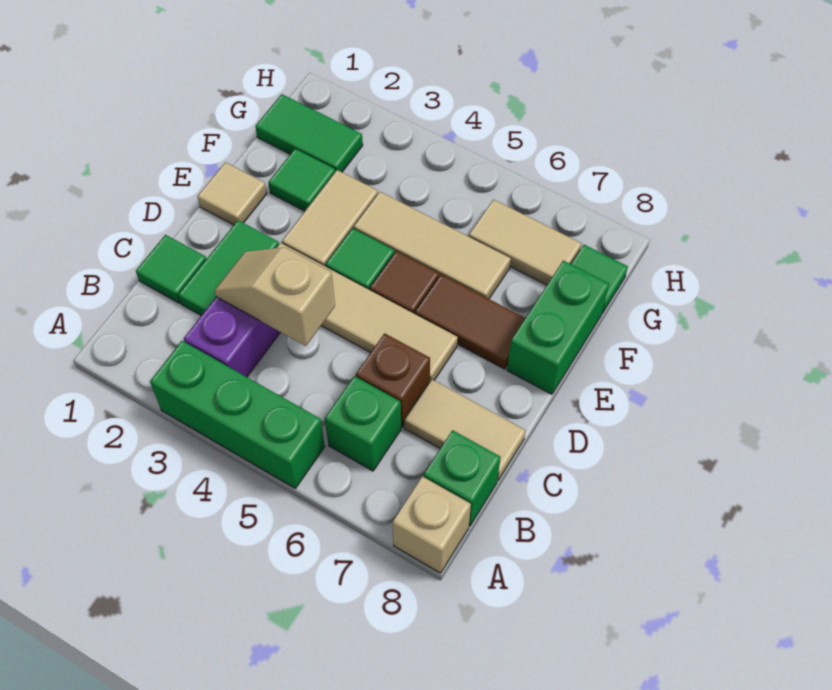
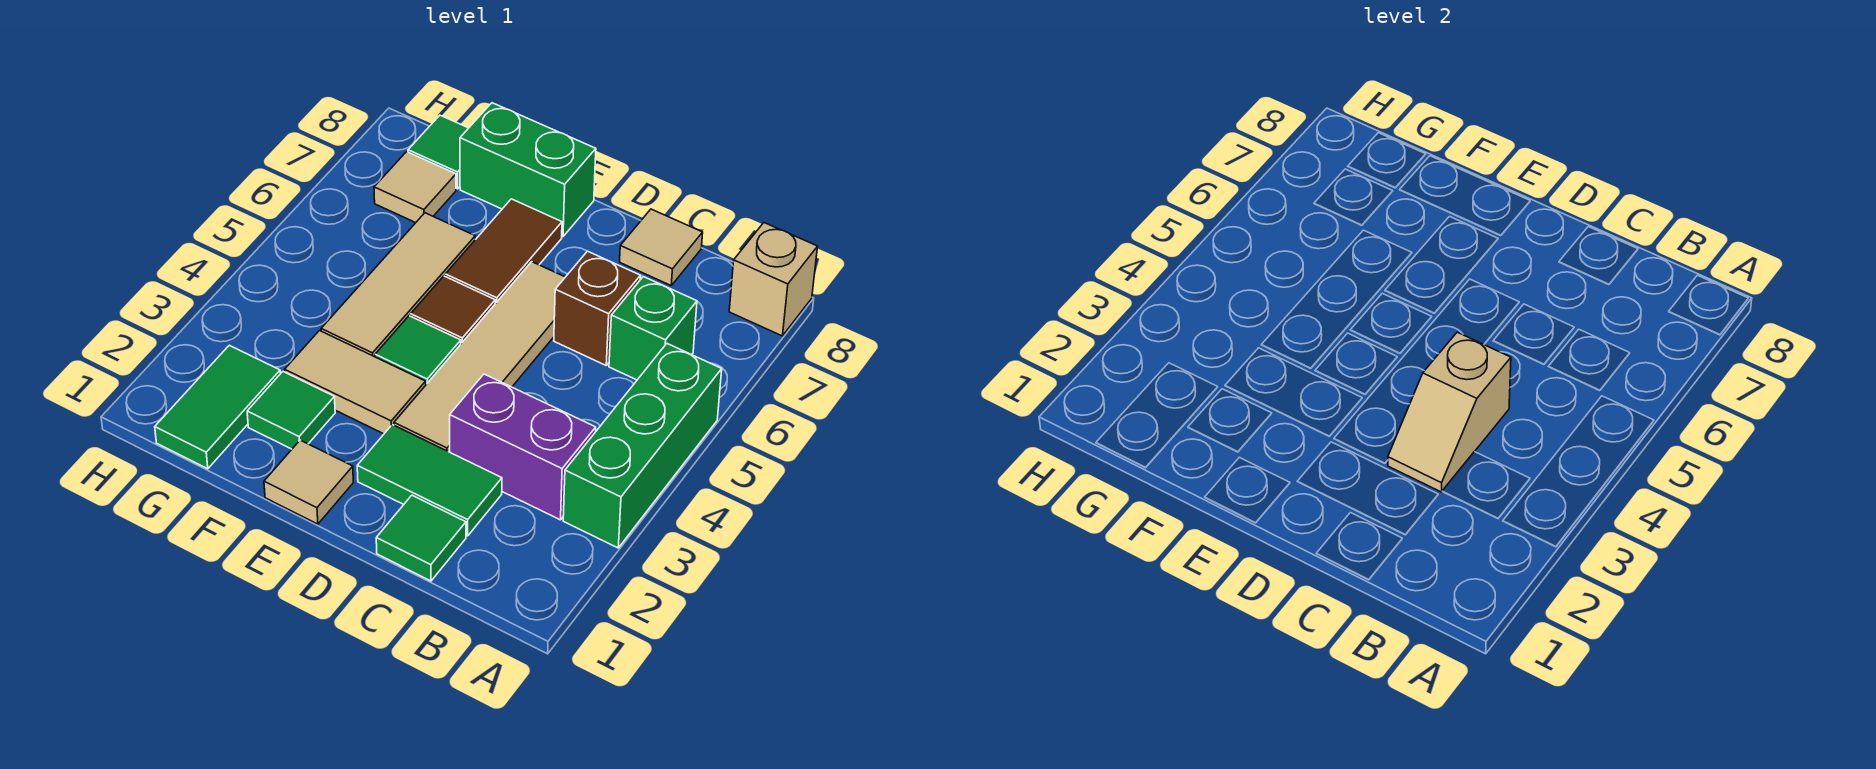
green 1x1 brick [424,430,500,526] -> none
tan 1x2 tile [405,380,526,481] -> tan 1x1 tile [620,209,703,285]
tan 1x2 tile [469,200,582,285] -> tan 1x1 tile [374,152,456,223]

